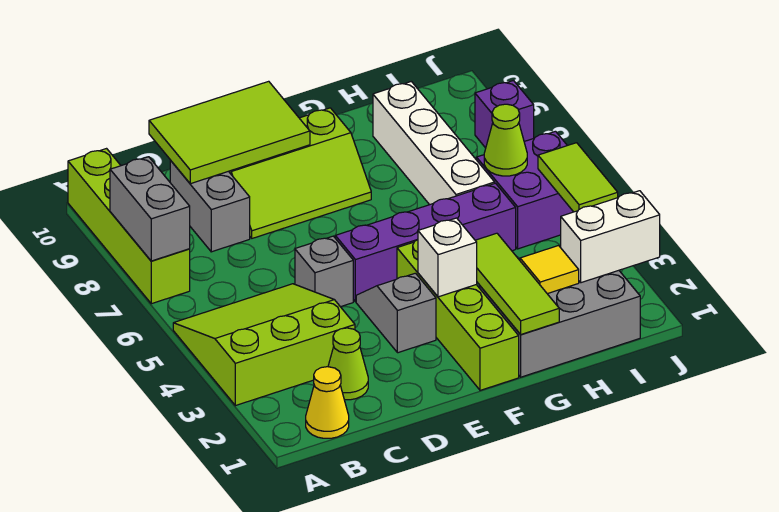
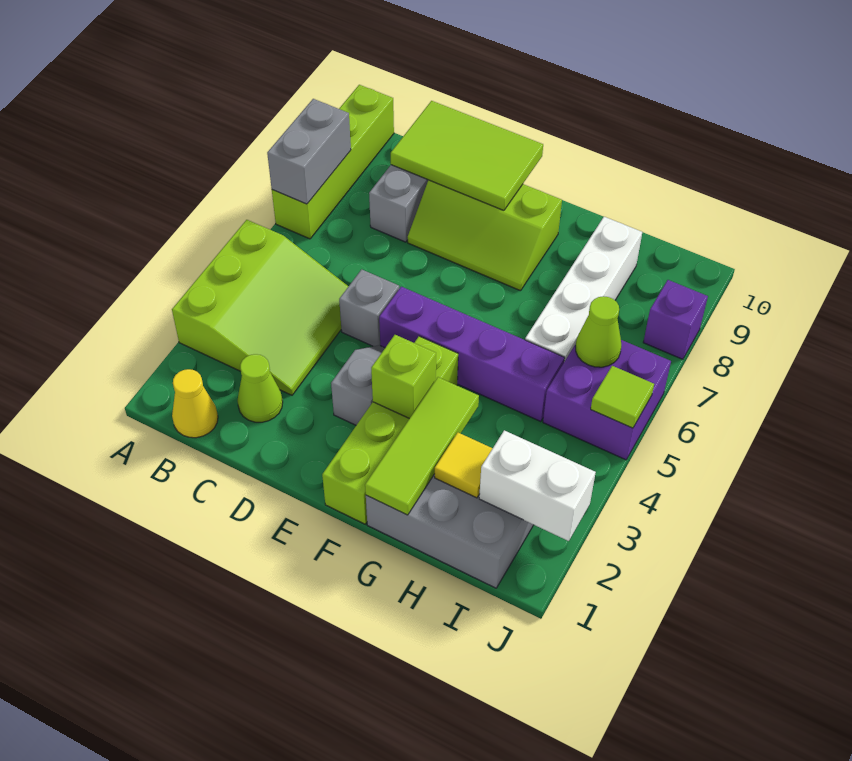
lime 3x3 slope [173,284,355,406] -> lime 3x3 slope turned to [172,220,349,395]
white 1x1 brick [418,218,477,297] -> lime 1x1 brick [371,335,436,419]
lime 1x2 tile [538,143,618,212] -> lime 1x1 tile [591,366,654,428]

